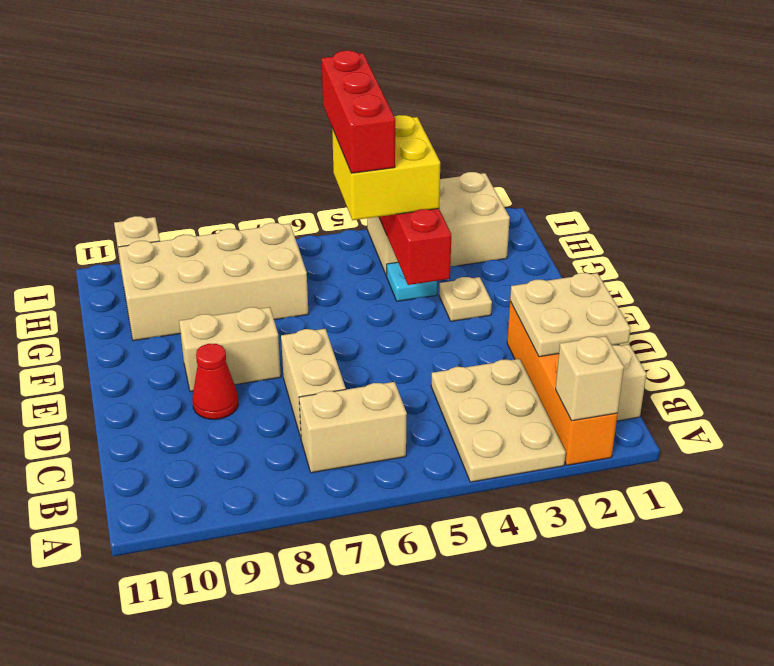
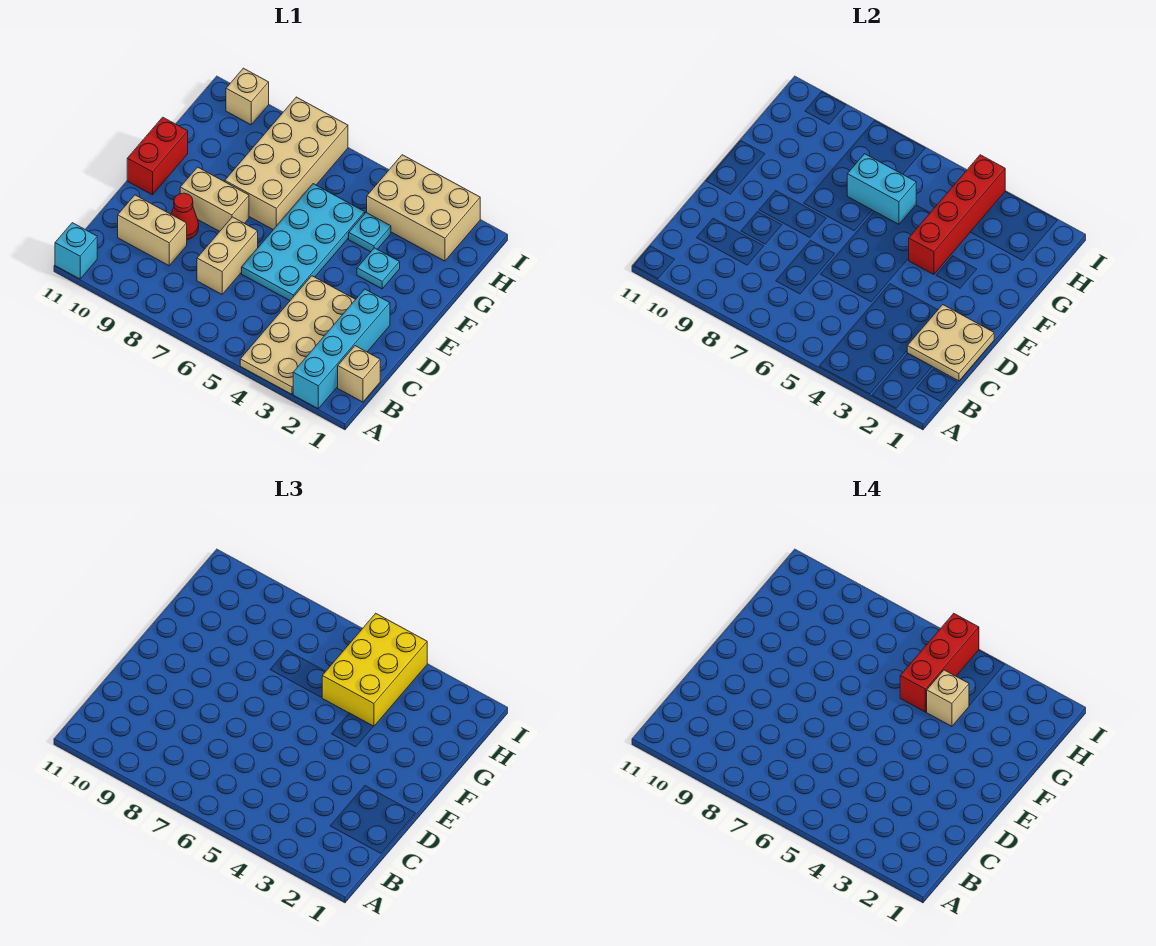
orange 1x4 brick [507,301,617,465] -> cyan 1x4 brick [293,289,390,409]
tan 1x1 brick [556,336,624,421] -> tan 1x1 brick moved to [927,670,969,726]
tan 2x3 plate [431,359,566,482] -> tan 2x4 plate [240,276,356,394]
none -> cyan 1x1 brick [55,223,97,279]
tan 1x2 brick [299,382,407,473] -> tan 1x2 brick moved to [118,195,187,266]
none -> cyan 2x4 plate [242,184,365,300]
none -> red 1x2 brick [127,117,188,195]
tan 1x1 plate [439,277,492,321] -> cyan 1x1 plate [357,248,400,289]
yellow 2x2 brick [332,115,440,220] -> yellow 2x3 brick [322,613,427,726]
none -> cyan 1x2 brick [847,154,916,224]
tan 2x4 brick [118,223,308,341] -> tan 2x4 brick turned to [225,97,348,230]

